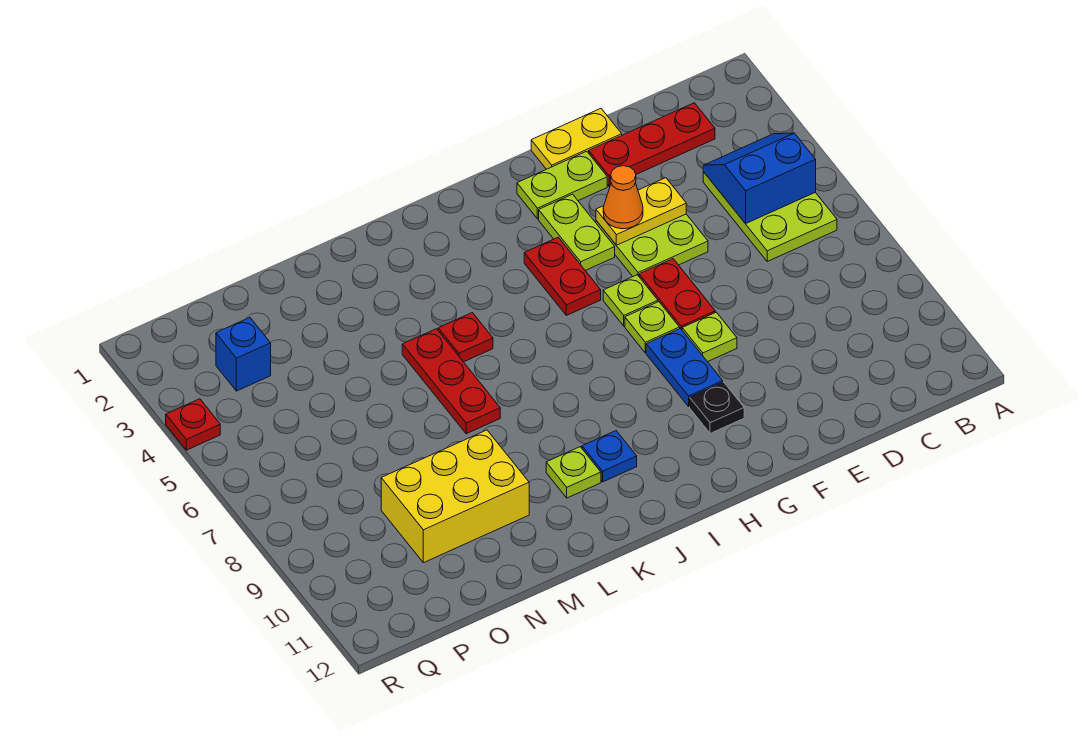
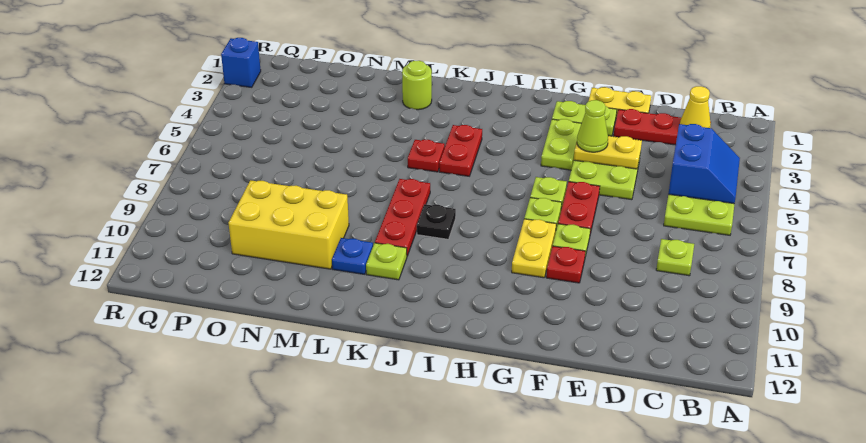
blue 2x2 slope [703,133,816,224] -> blue 2x2 slope turned to [669,124,740,204]
none -> yellow 1x1 cone [680,86,711,128]
none -> lime 1x1 plate [656,239,694,276]
orange 1x1 cone [603,166,643,229] -> lime 1x1 cone [577,100,608,152]
blue 1x2 plate [646,328,723,406] -> yellow 1x2 plate [512,219,556,278]
black 1x1 plate [690,382,744,433] -> black 1x1 plate moved to [417,204,456,239]
red 1x2 plate [524,237,601,315] -> red 1x2 plate moved to [439,125,482,176]
blue 1x1 plate [582,431,637,482] -> blue 1x1 plate moved to [332,238,373,274]
none -> lime 1x1 round brick [402,61,432,110]
red 1x3 plate [402,329,500,434] -> red 1x3 plate moved to [375,179,430,256]
blue 1x1 brick [216,318,271,391] -> blue 1x1 brick moved to [221,38,261,87]
red 1x1 plate [166,399,220,450] -> red 1x1 plate moved to [546,246,585,283]

